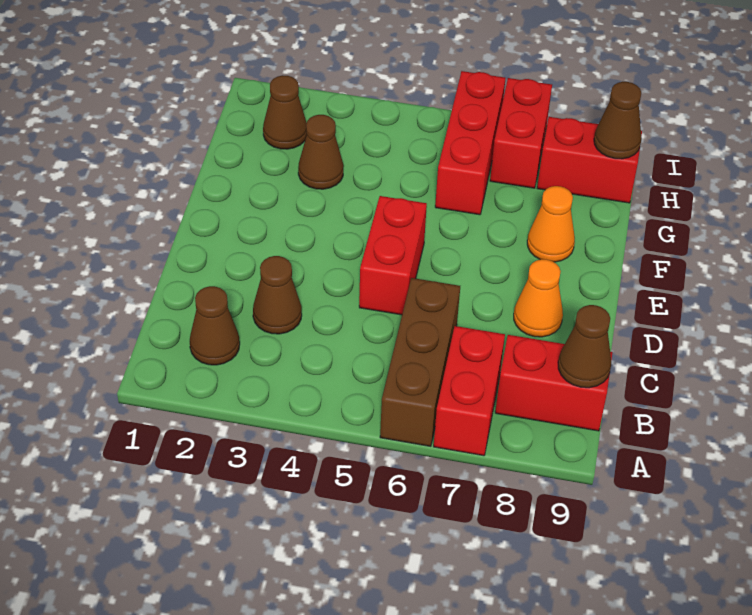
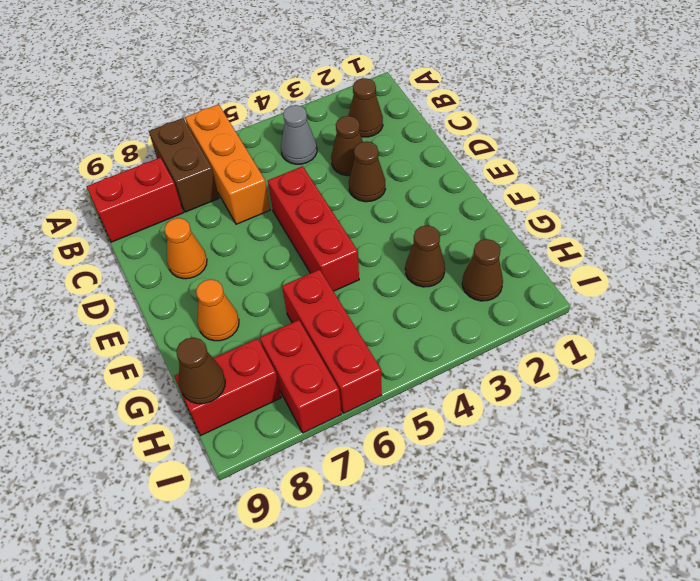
brown 1x3 brick [380,278,460,446] -> orange 1x3 brick [185,104,270,224]
red 1x2 brick [434,326,505,456] -> brown 1x2 brick [149,118,219,212]
none -> grey 1x1 cone [281,105,317,164]
brown 1x1 cone [558,305,611,388] -> brown 1x1 cone moved to [349,142,385,202]
red 1x2 brick [359,196,427,315] -> red 1x3 brick [268,166,359,291]

